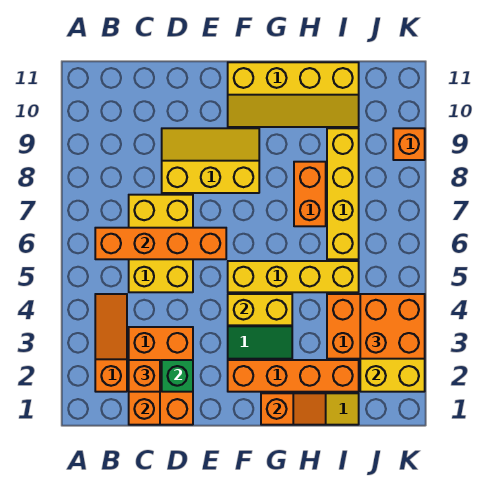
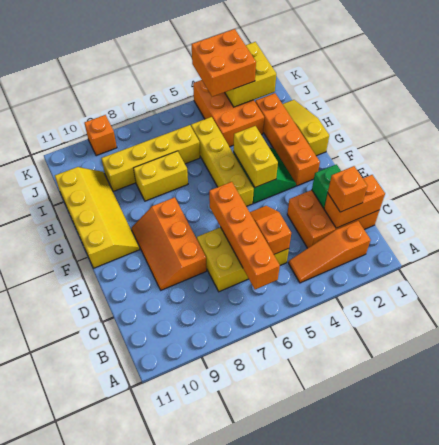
yellow 2x3 slope [162,128,259,193] -> orange 2x3 slope [131,197,207,290]
orange 1x2 slope [261,393,326,425] -> orange 1x2 slope moved to [250,206,291,254]
orange 1x2 brick [294,162,326,226] -> yellow 1x2 brick [134,151,188,201]

